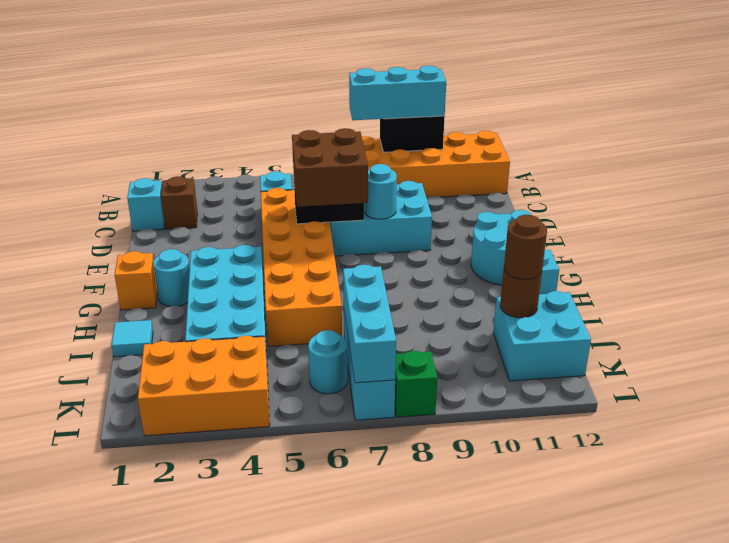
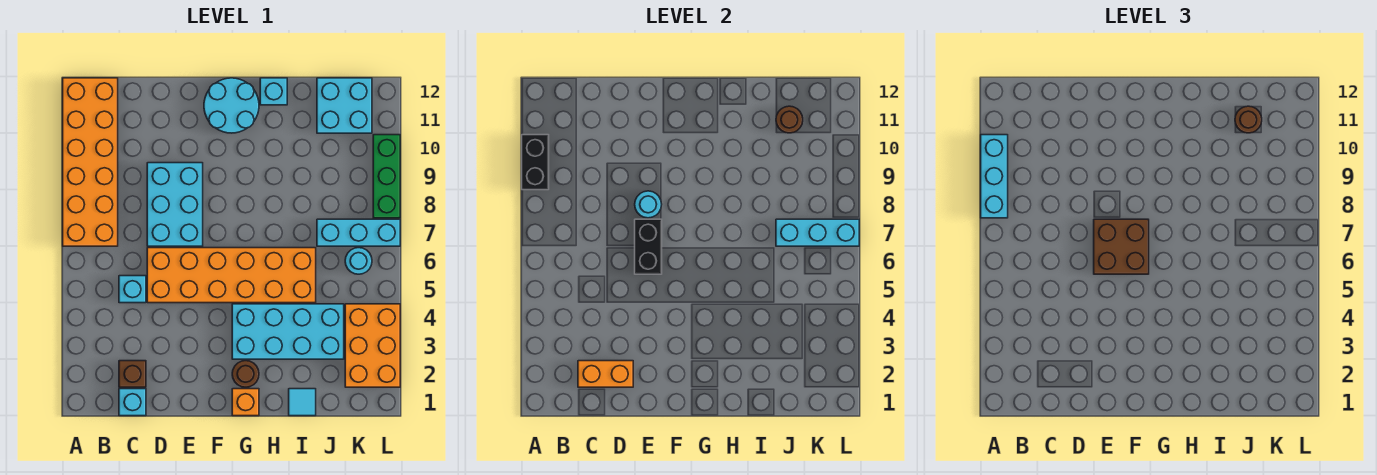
none -> orange 1x2 brick [578,361,633,387]
cyan 1x1 round brick [153,249,190,306] -> brown 1x1 round brick [232,361,259,387]
green 1x1 brick [395,351,437,417] -> green 1x3 brick [373,135,400,218]

